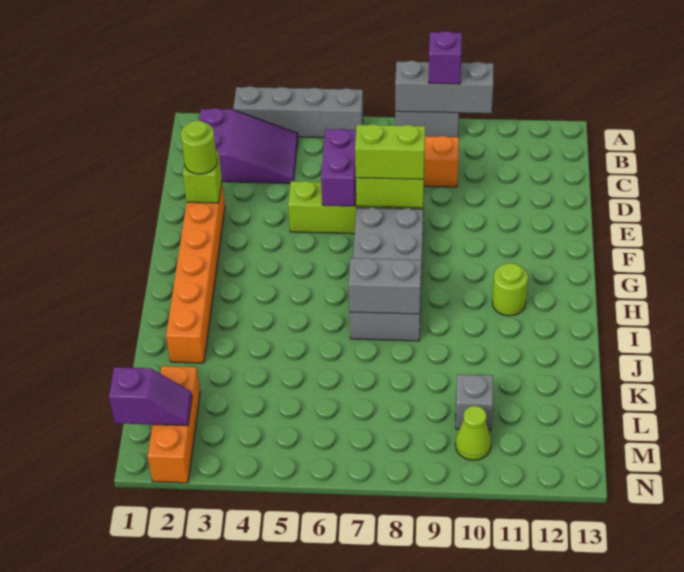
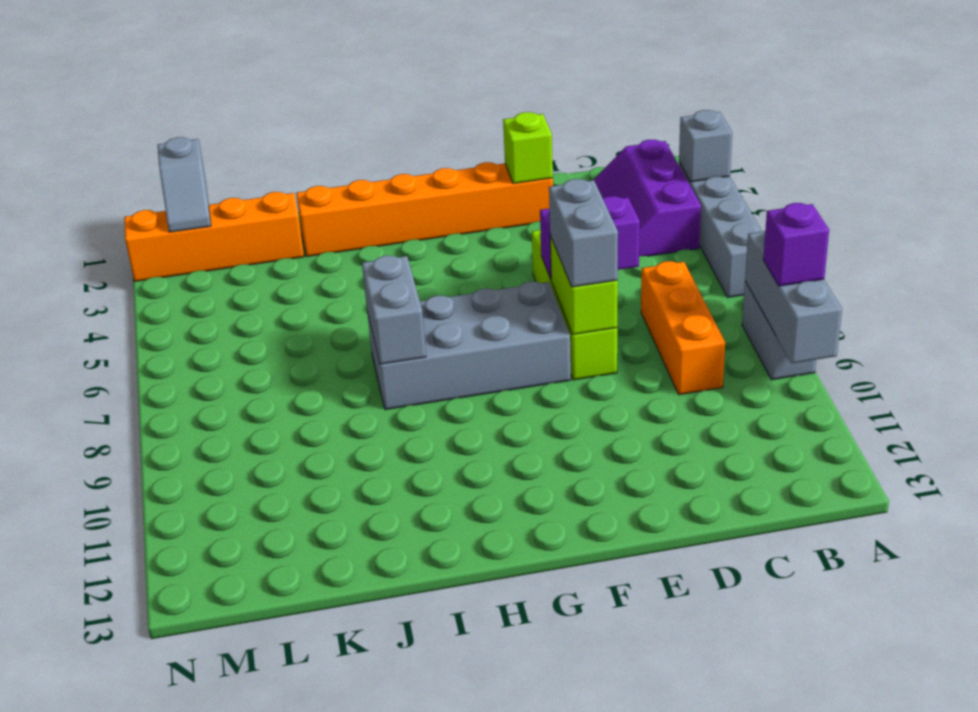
purple 2x3 slope [199,108,298,183] -> purple 2x3 slope turned to [594,140,701,256]
lime 1x1 round brick [181,120,217,174] -> none
lime 1x2 brick [355,124,425,179] -> grey 1x2 brick [549,179,618,287]
lime 1x1 round brick [492,263,528,316] -> none
orange 1x3 brick [148,366,200,483] -> orange 1x4 brick [124,192,304,282]
grey 1x1 brick [456,374,493,430] -> grey 1x1 brick moved to [679,110,732,182]
purple 1x2 slope [109,367,192,426] -> grey 1x2 slope [158,137,211,232]
lime 1x1 cone [455,406,491,460] -> none

